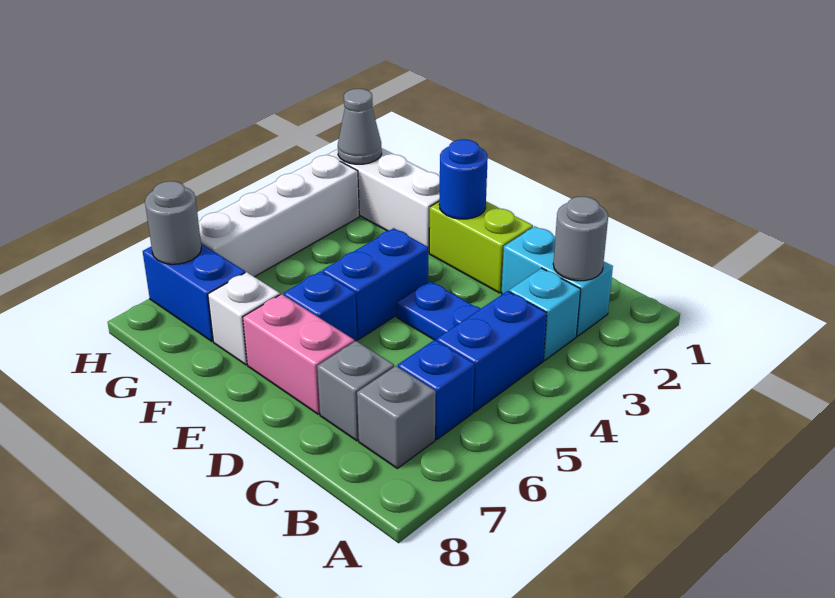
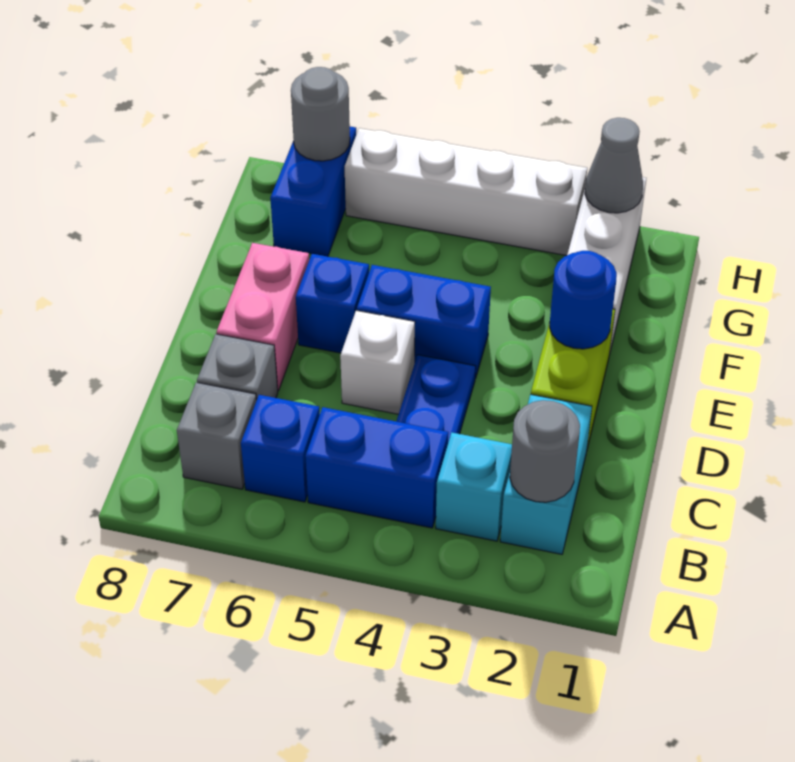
white 1x1 brick [208,272,280,365] -> white 1x1 brick moved to [340,310,415,414]

